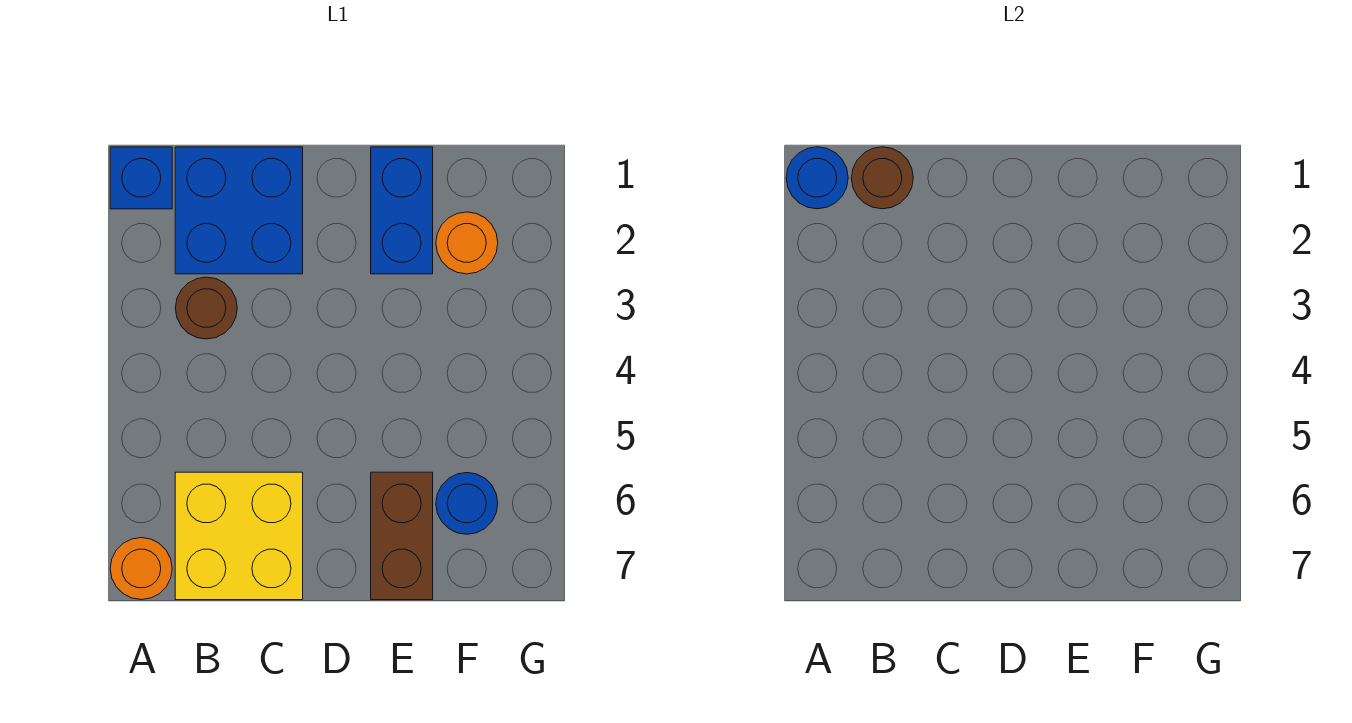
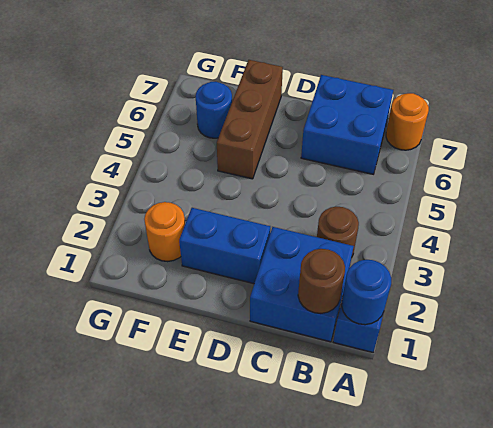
yellow 2x2 brick [175,472,303,600] -> blue 2x2 brick [301,75,393,174]
blue 1x2 brick [371,147,433,274] -> blue 1x2 brick turned to [179,208,270,284]
brown 1x2 brick [371,472,433,600] -> brown 1x3 brick [217,60,283,179]

